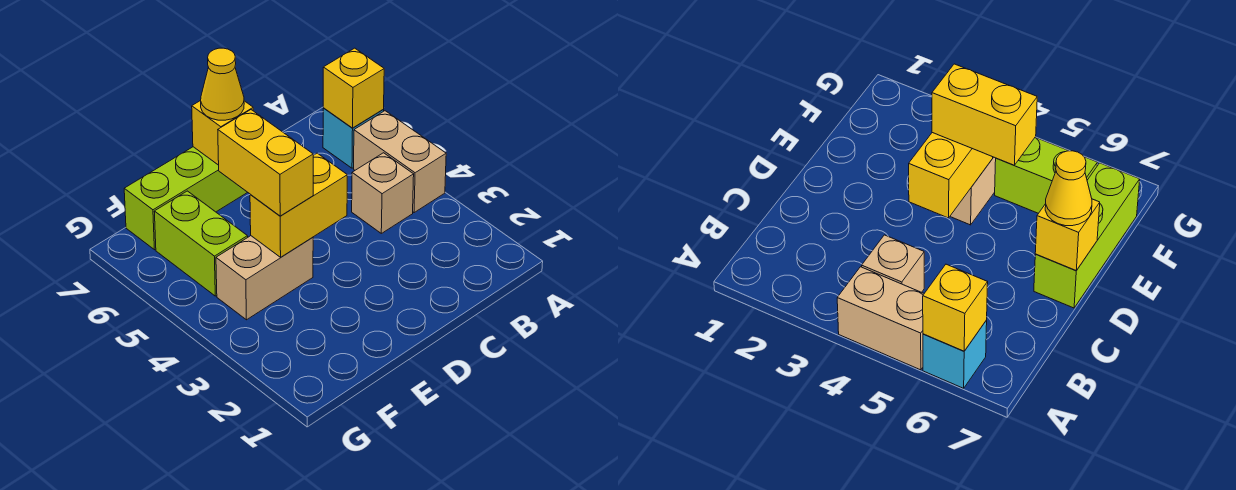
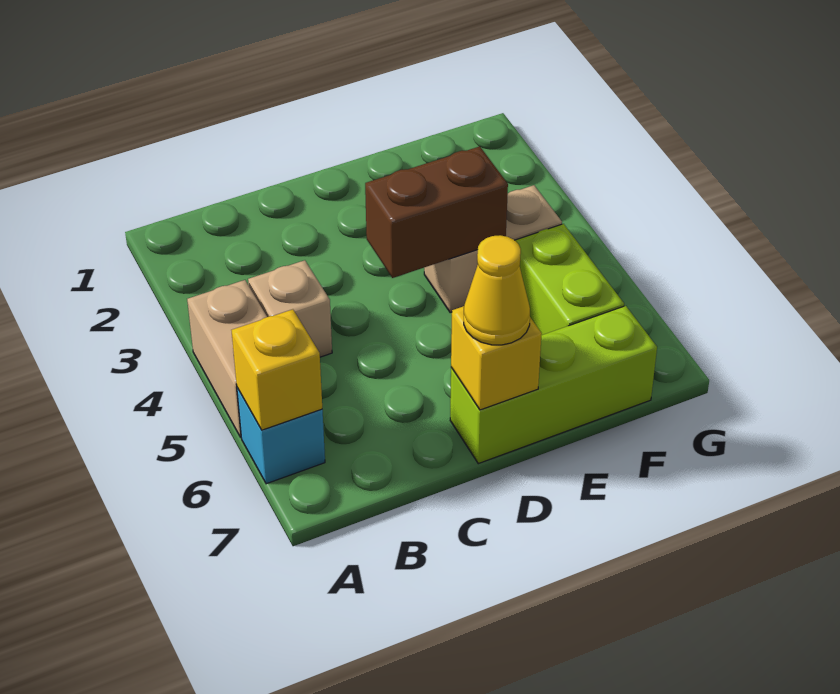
yellow 1x2 brick [250,153,347,257] -> brown 1x2 brick [365,146,508,278]
yellow 1x2 brick [218,110,313,216] -> none

